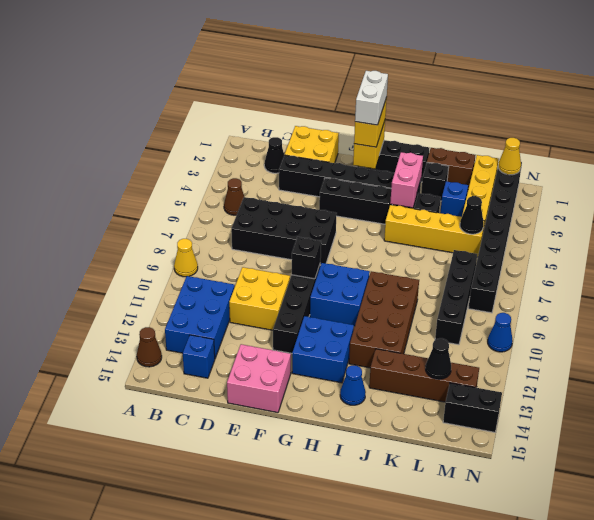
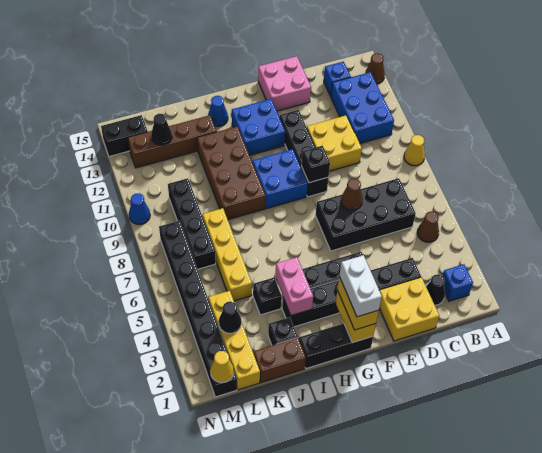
none -> brown 1x1 cone [341,179,363,210]
yellow 1x4 brick [384,205,485,257] -> yellow 1x4 brick turned to [203,208,252,301]
blue 1x1 brick [440,181,468,217] -> blue 1x1 brick moved to [442,264,473,301]
black 1x1 cone [460,196,484,234] -> black 1x1 cone moved to [219,302,242,333]

